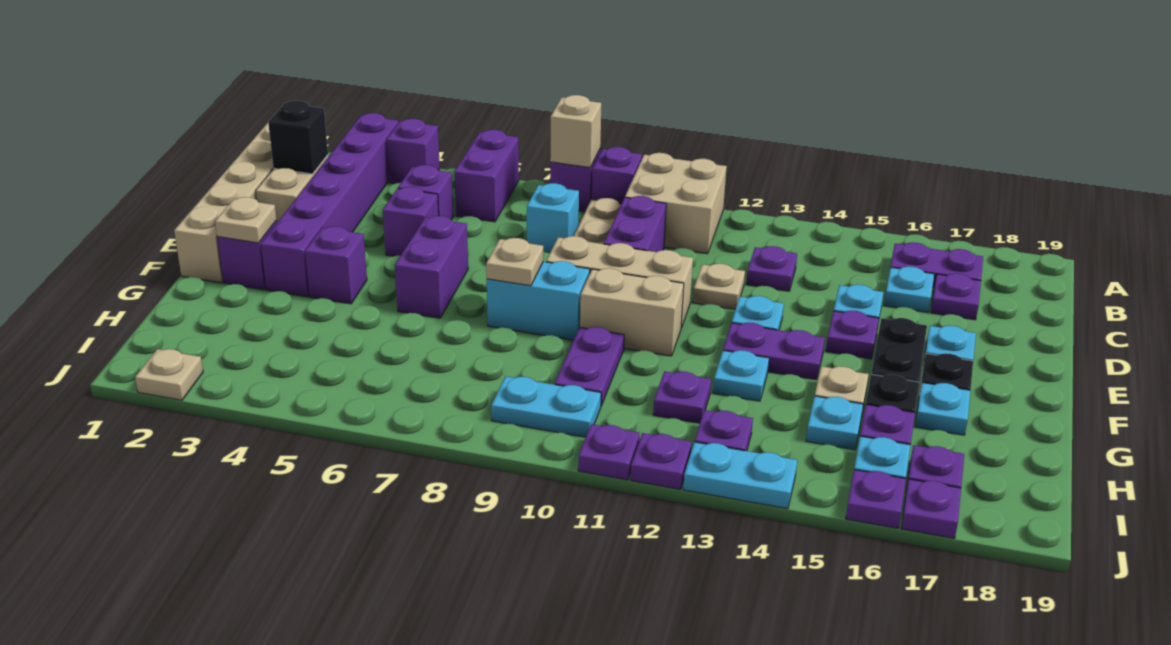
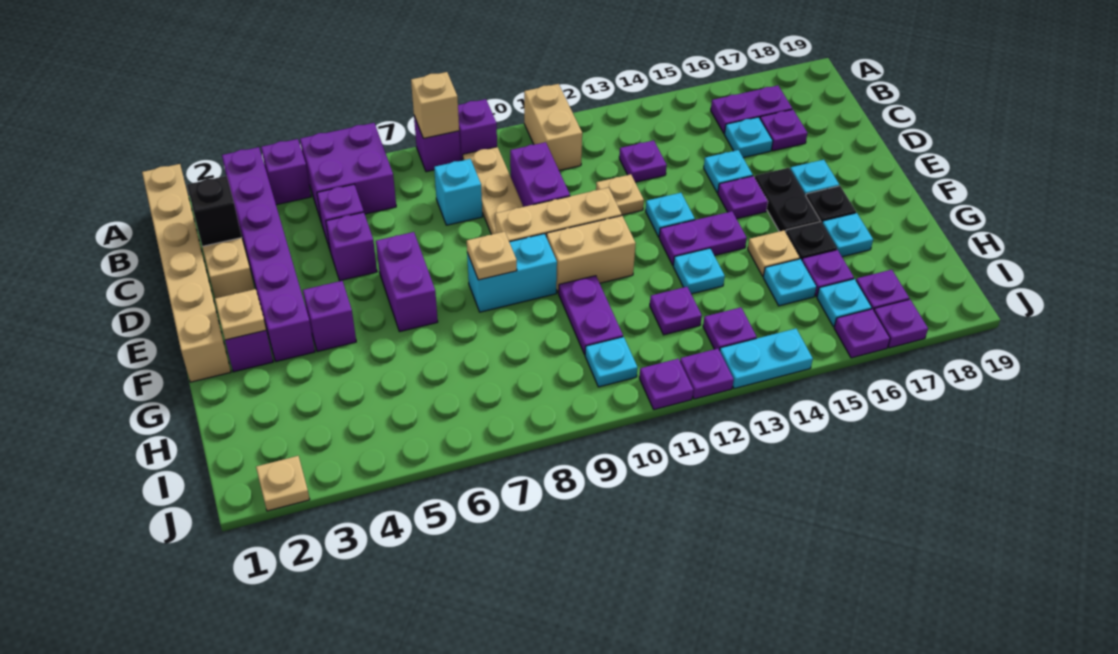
purple 1x2 brick [454,130,519,222] -> purple 2x2 brick [300,123,396,223]
tan 2x2 brick [625,153,727,254] -> tan 1x2 brick [524,84,582,171]
cyan 1x2 plate [491,376,601,437] -> cyan 1x1 plate [585,337,638,387]

